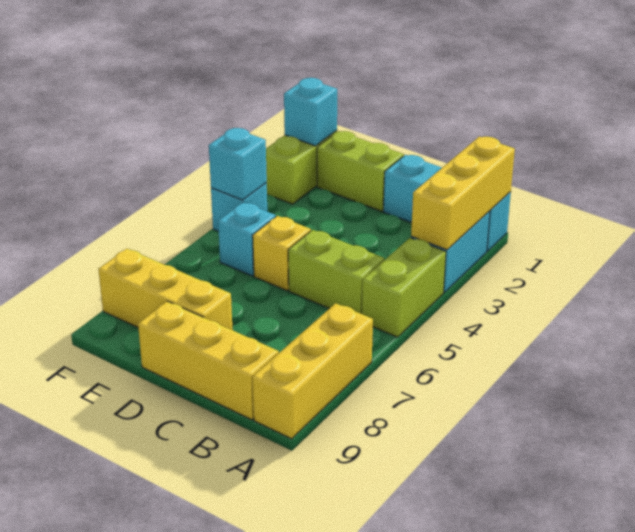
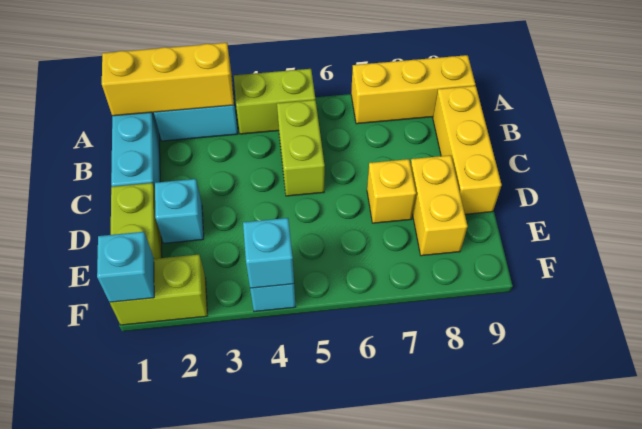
yellow 1x1 brick [253,216,311,291] -> yellow 1x1 brick moved to [367,159,416,223]
yellow 1x3 brick [99,249,233,330] -> yellow 1x2 brick [410,155,467,256]
cyan 1x1 brick [218,202,276,276] -> cyan 1x1 brick moved to [155,179,204,243]

